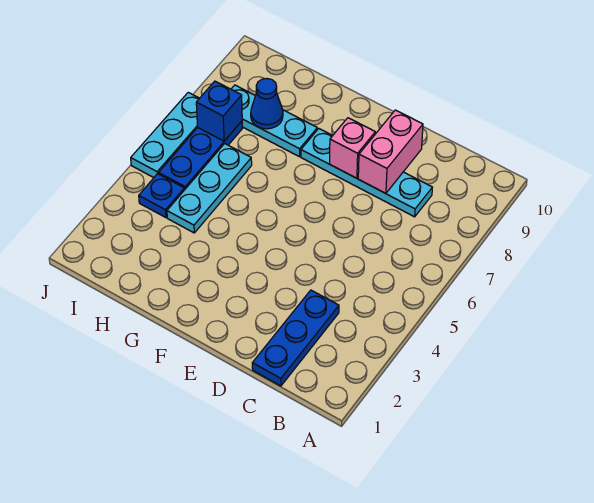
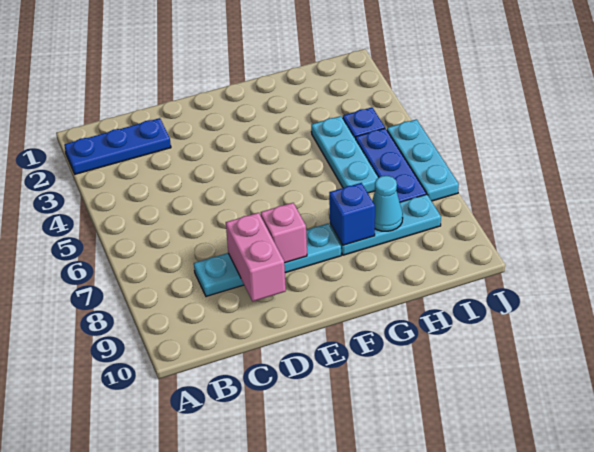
blue 1x3 plate [252,290,339,386] -> blue 1x3 plate turned to [64,118,171,174]
blue 1x1 cone [251,79,283,129] -> cyan 1x1 cone [372,176,403,231]
blue 1x1 brick [196,81,242,141] -> blue 1x1 brick moved to [329,183,375,245]

